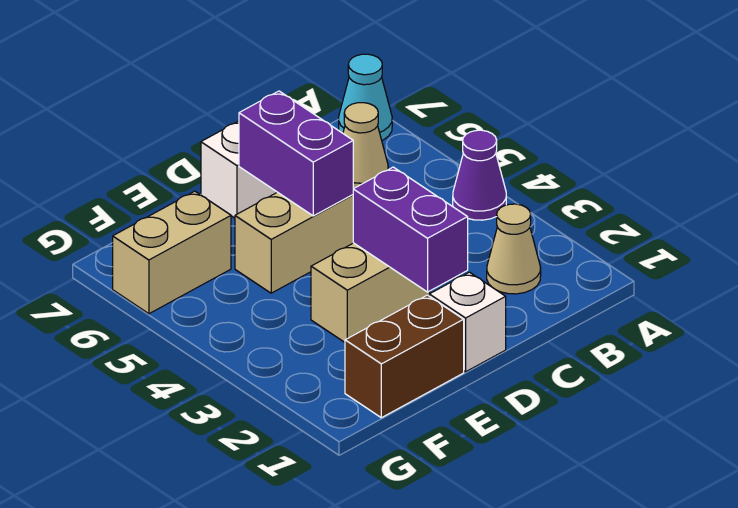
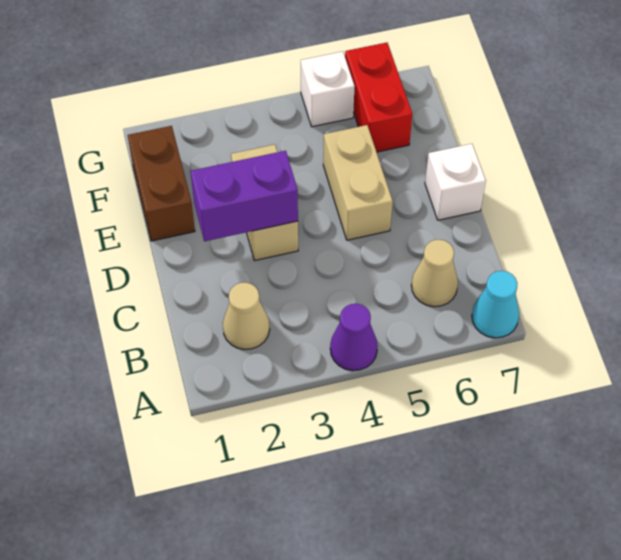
white 1x1 brick [429,272,506,372] -> white 1x1 brick moved to [301,52,355,127]
purple 1x2 brick [239,91,353,216] -> none
tan 1x2 brick [113,191,231,314] -> red 1x2 brick [345,43,412,152]

